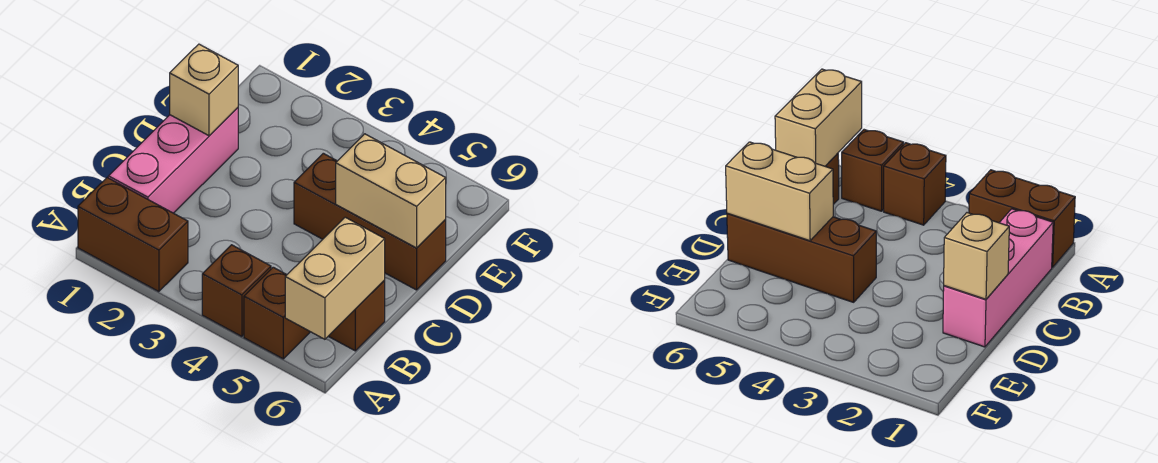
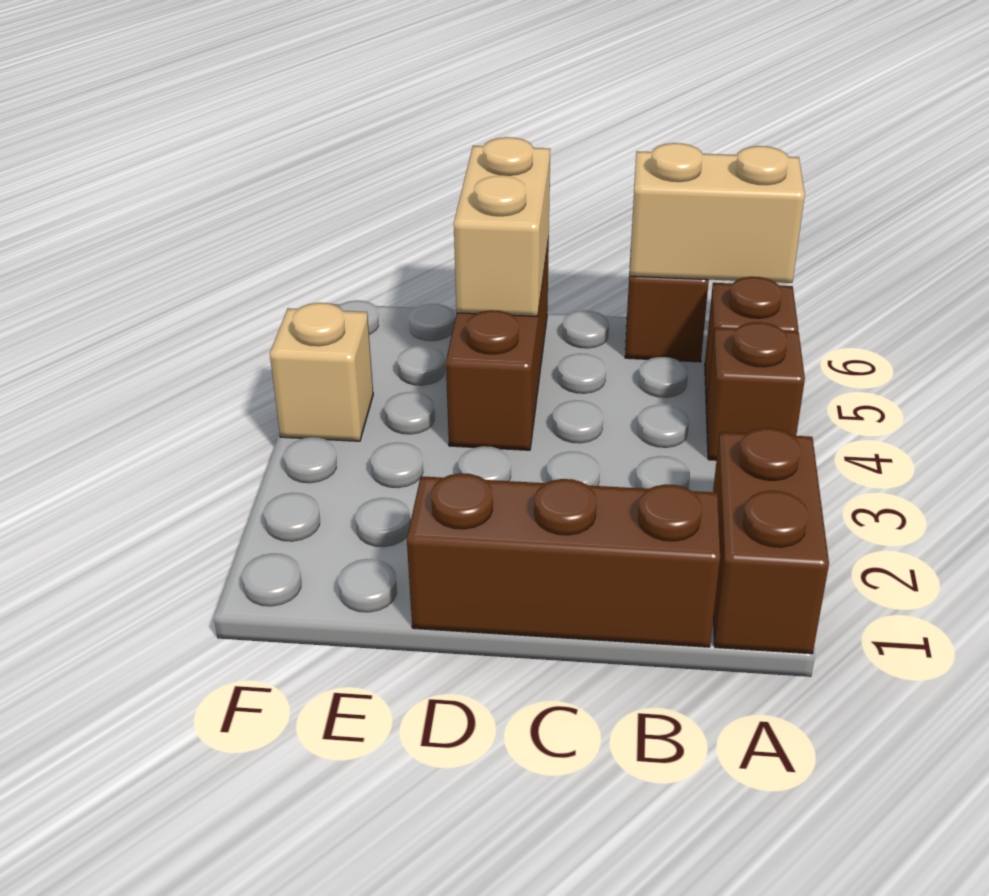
pink 1x3 brick [108,108,238,213] -> brown 1x3 brick [407,473,720,647]
tan 1x1 brick [170,44,238,136] -> tan 1x1 brick moved to [270,303,373,441]

